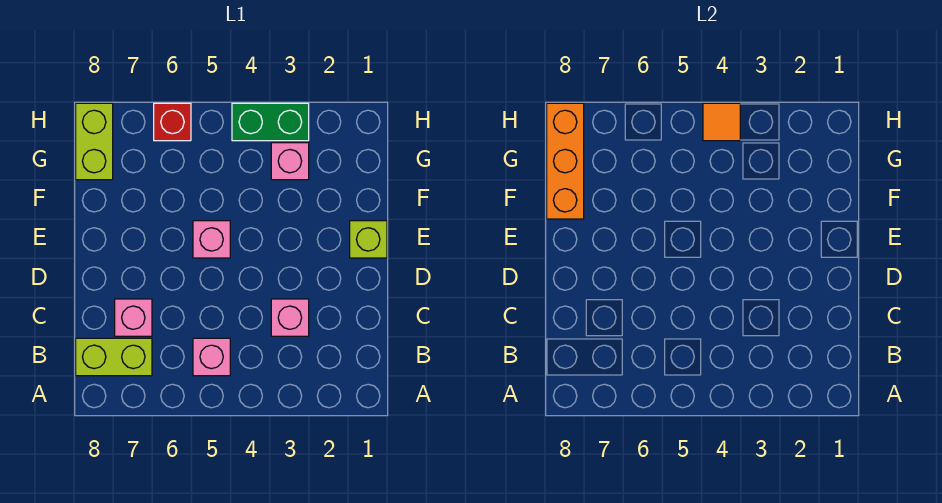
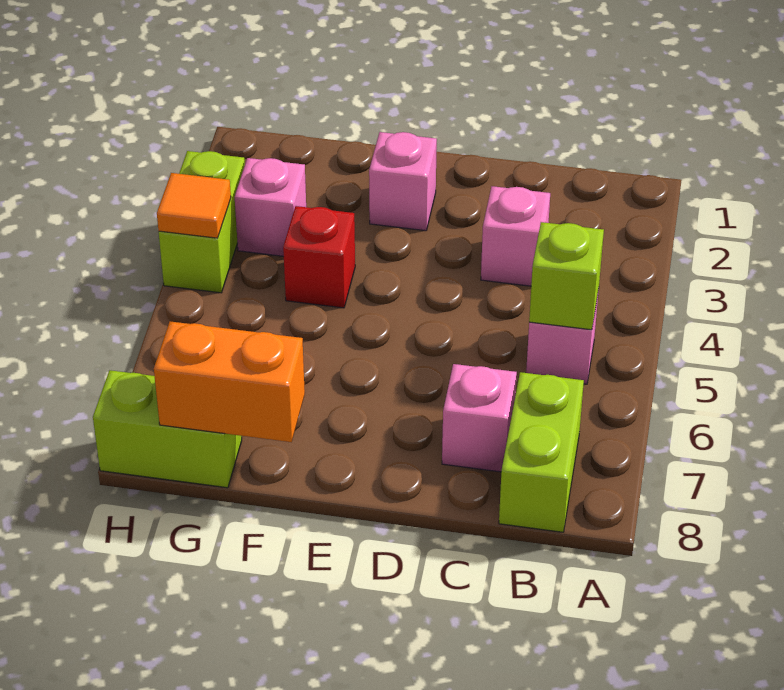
lime 1x1 brick [350,221,387,258] -> lime 1x1 brick moved to [529,222,604,330]
pink 1x1 brick [193,221,230,258] -> pink 1x1 brick moved to [369,132,437,231]
orange 1x3 brick [547,103,584,219] -> orange 1x2 brick [154,321,305,442]
green 1x2 brick [232,103,309,141] -> lime 1x2 brick [159,151,245,293]
red 1x1 brick [154,103,191,141] -> red 1x1 brick moved to [283,206,355,308]

